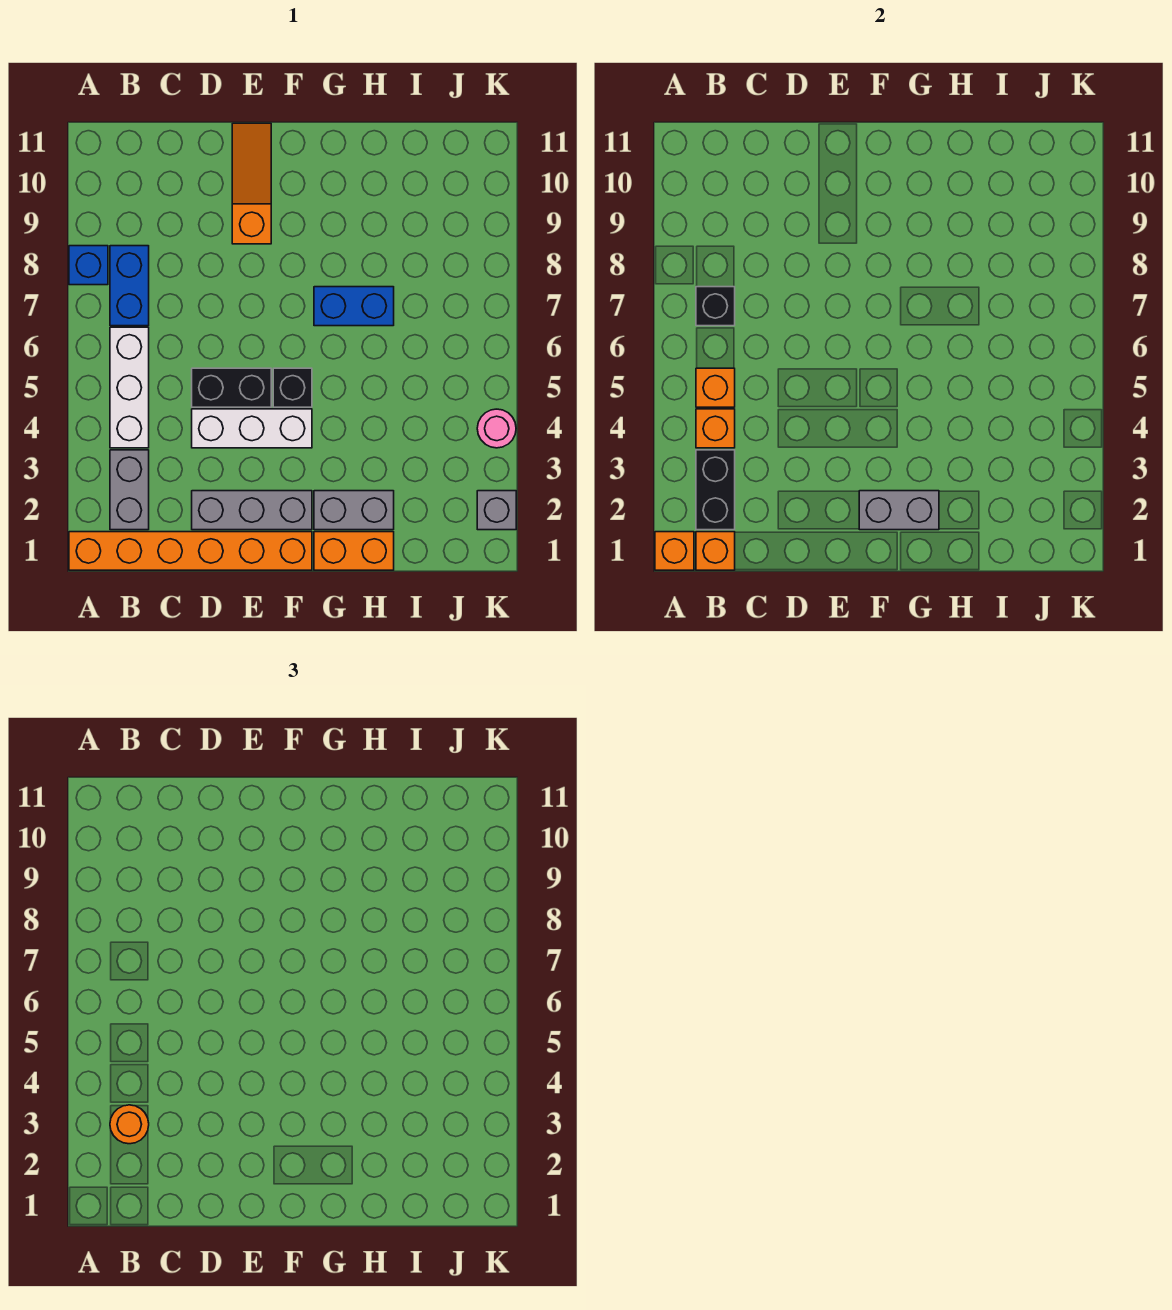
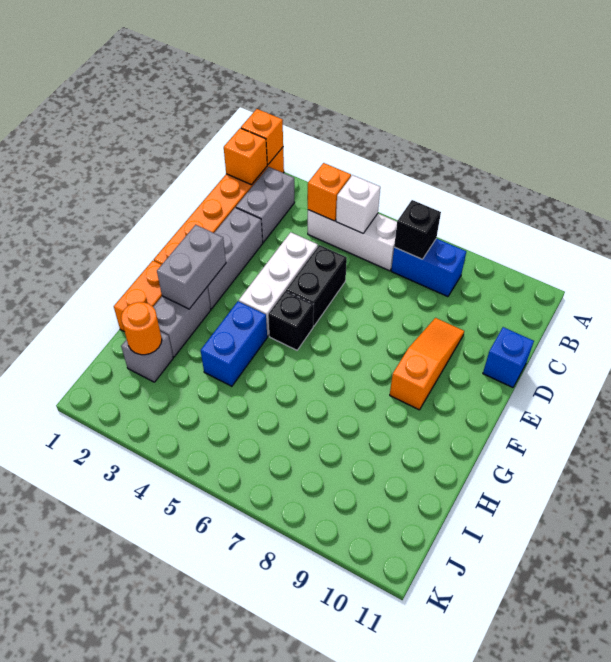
blue 1x1 brick [69,246,108,285] -> blue 1x1 brick moved to [483,327,534,387]
grey 1x2 brick [110,450,149,530] -> grey 1x2 brick turned to [236,167,294,242]
black 1x2 brick [696,450,735,530] -> none
orange 1x1 round brick [110,1105,149,1144] -> orange 1x1 round brick moved to [121,302,162,355]
orange 1x1 brick [696,368,735,407] -> white 1x1 brick [336,175,380,233]
orange 1x3 slope [232,123,271,244] -> orange 1x3 slope turned to [390,318,464,410]
blue 1x2 brick [314,287,394,326] -> blue 1x2 brick moved to [201,301,267,386]
grey 1x1 brick [477,491,516,530] -> grey 1x1 brick moved to [121,332,173,382]
pink 1x1 round brick [477,409,516,448] -> none

